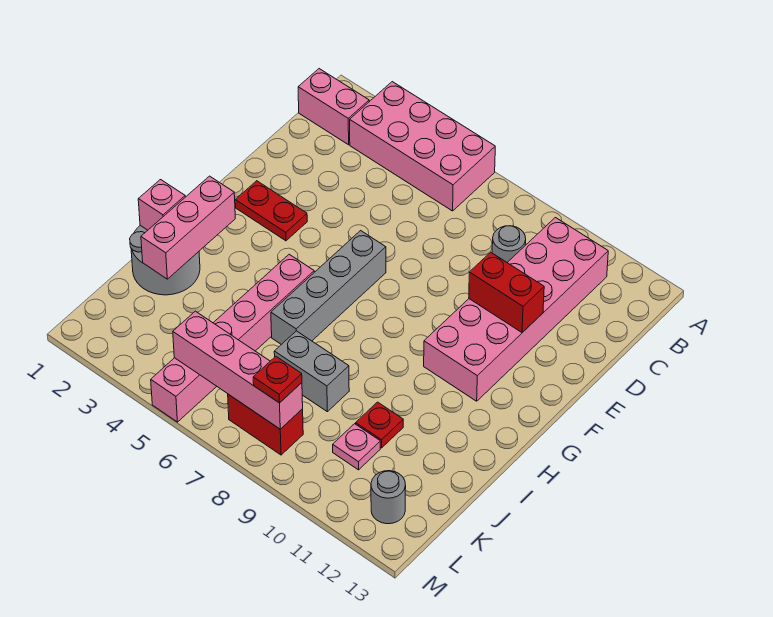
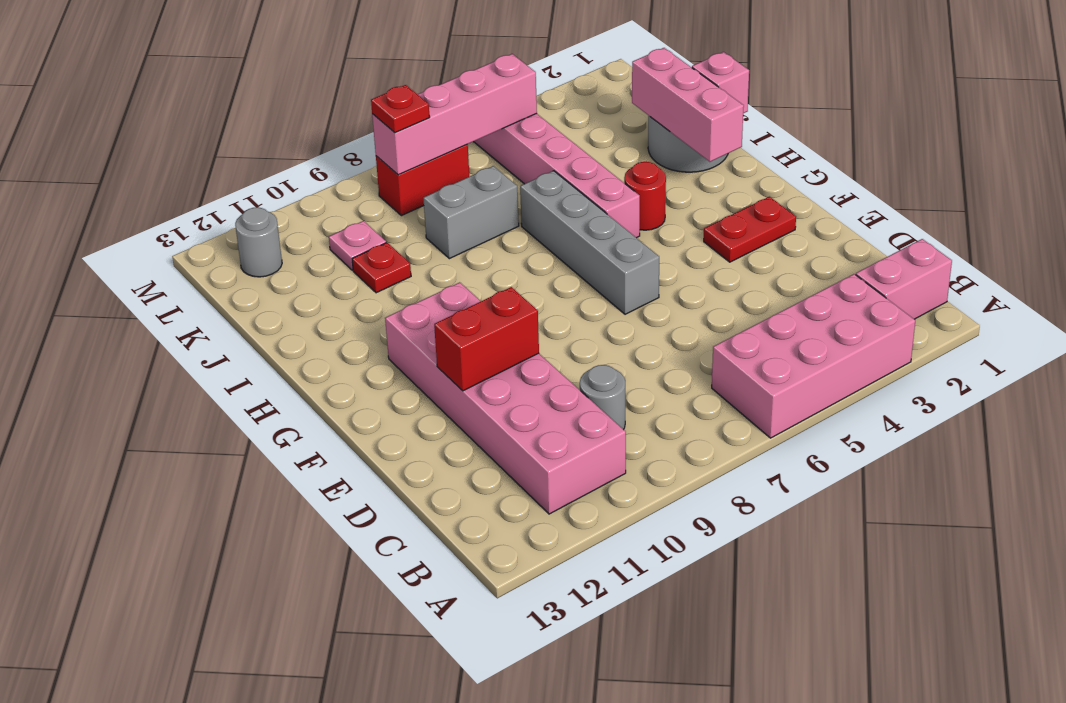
none -> red 1x1 round brick [624,162,666,230]

